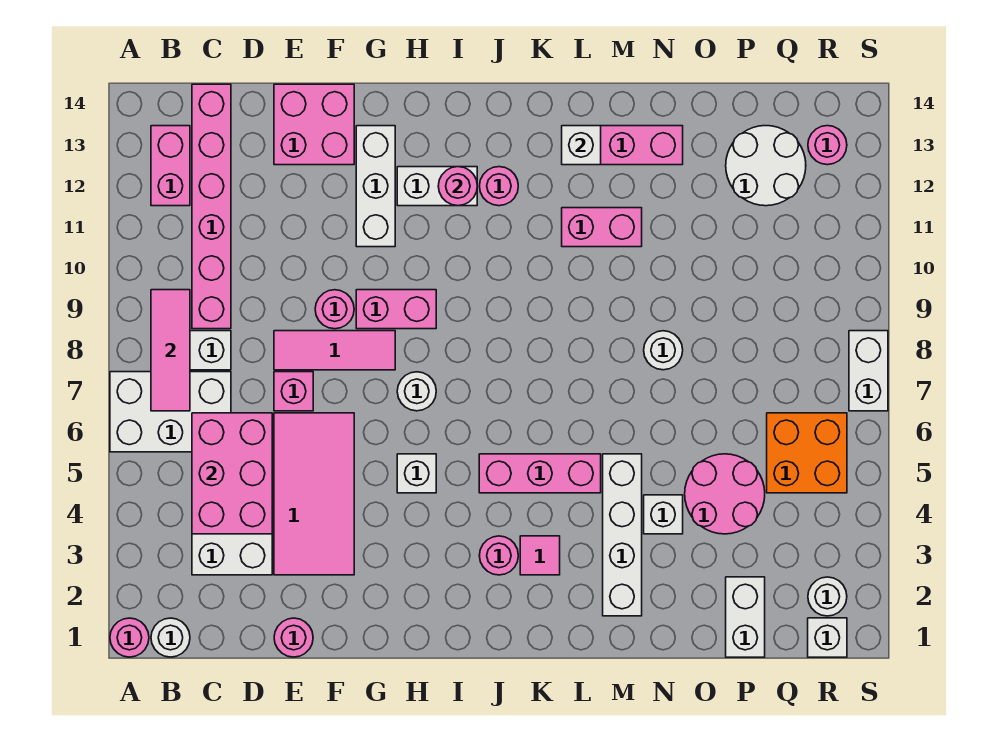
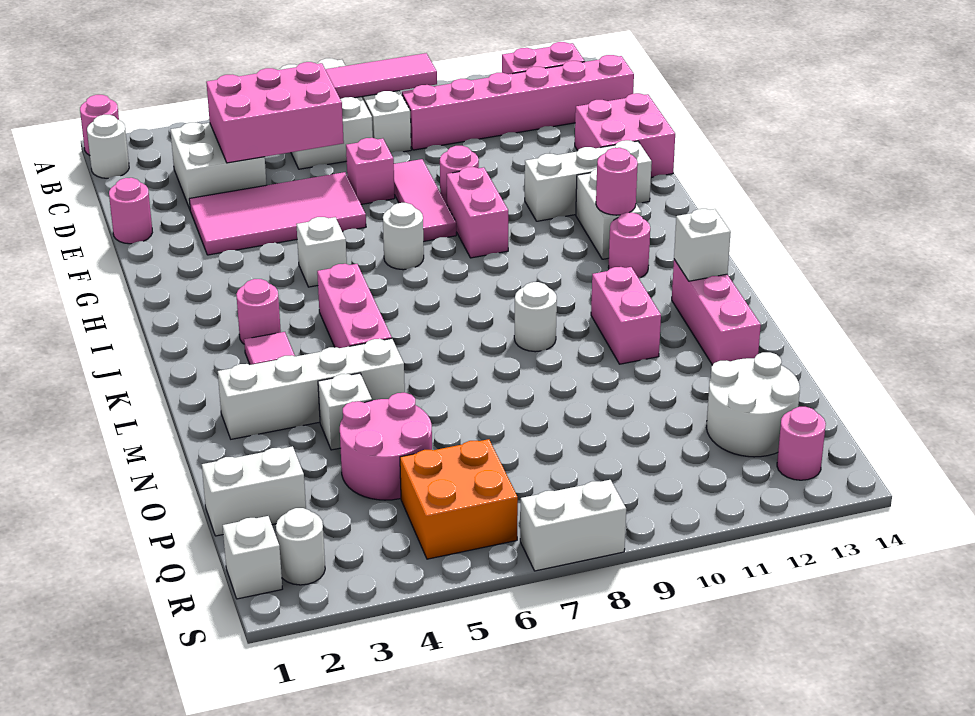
white 1x1 round brick [644,331,683,370] -> white 1x1 round brick moved to [514,282,557,352]

